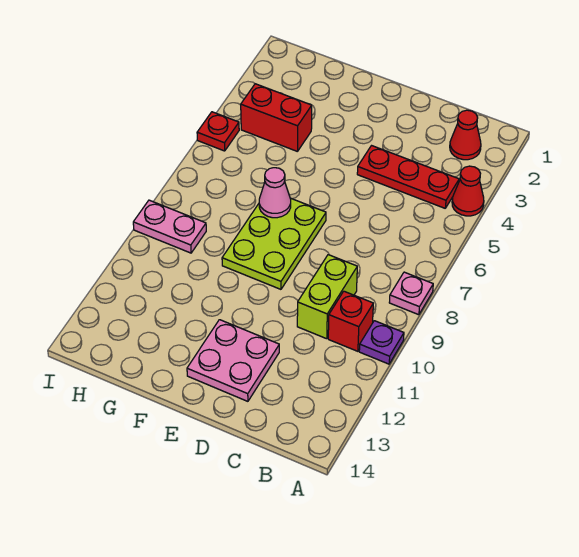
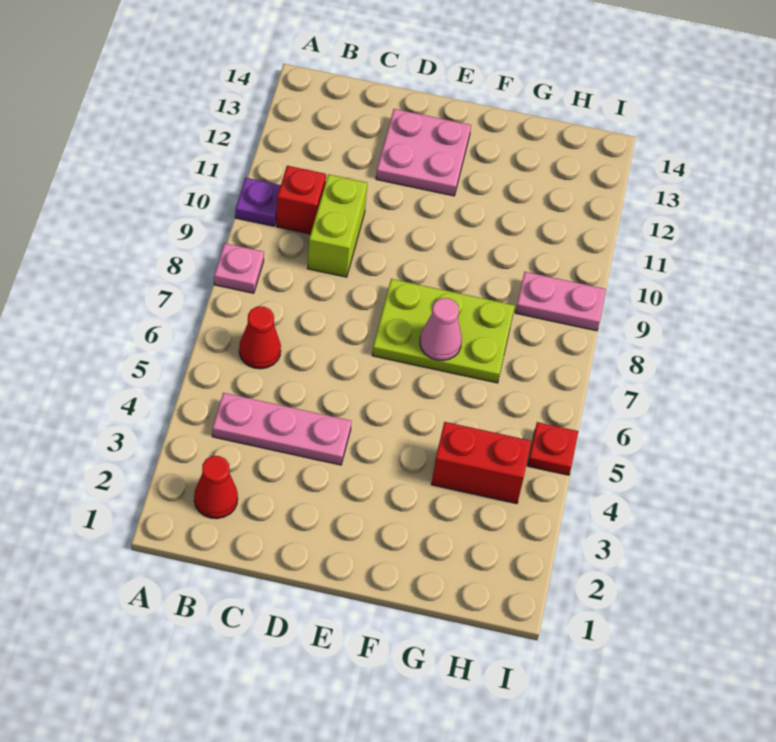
red 1x1 cone [452,166,484,216] -> red 1x1 cone moved to [239,307,281,369]
red 1x3 plate [357,146,459,208] -> pink 1x3 plate [212,393,351,465]
lime 2x3 plate [222,198,326,289] -> lime 2x3 plate turned to [372,279,515,383]

